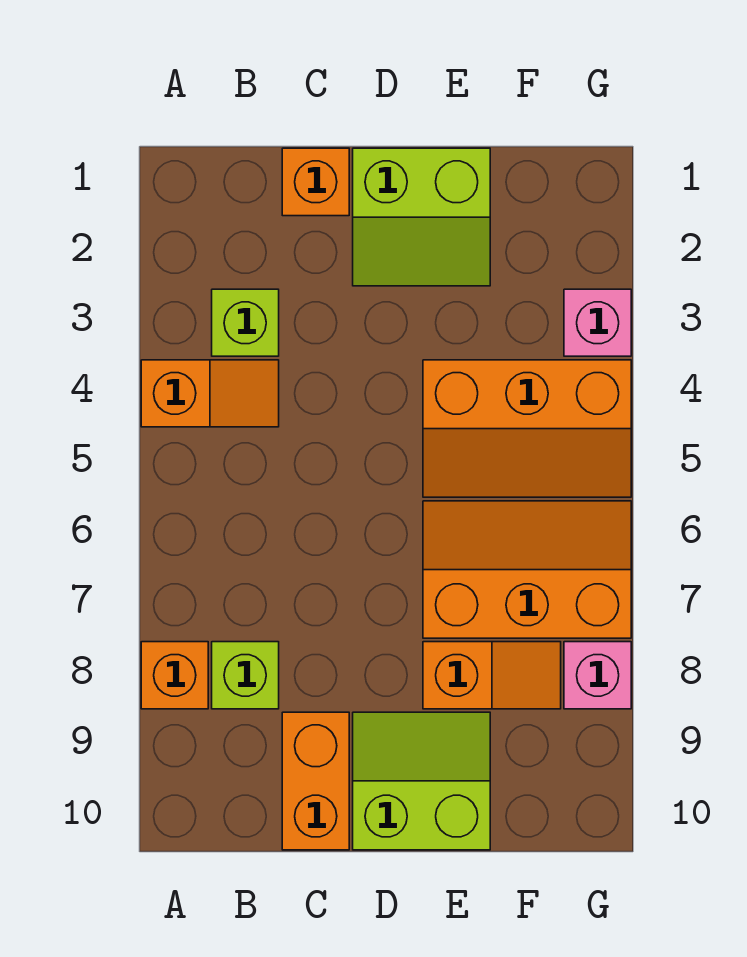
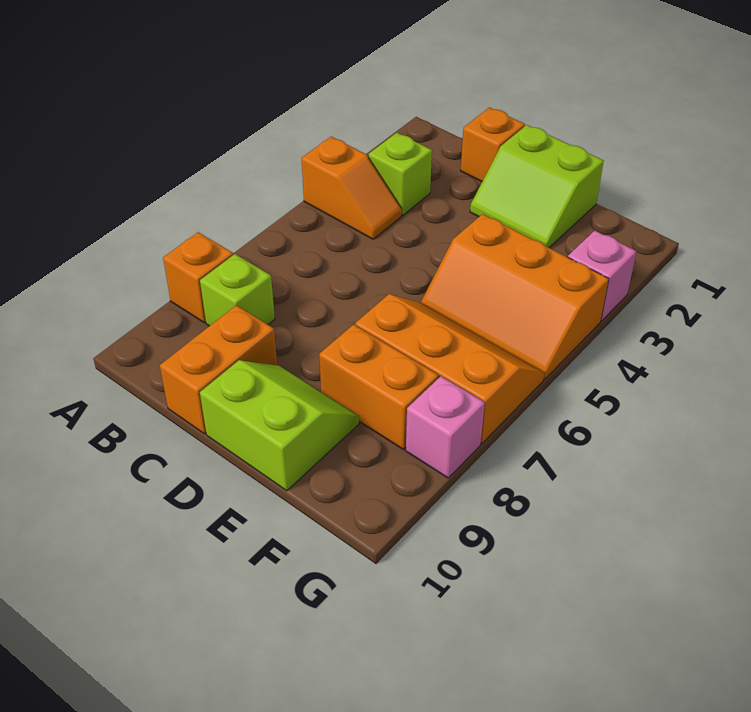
orange 1x2 slope [423,642,561,709] -> orange 1x2 brick [319,324,439,450]

